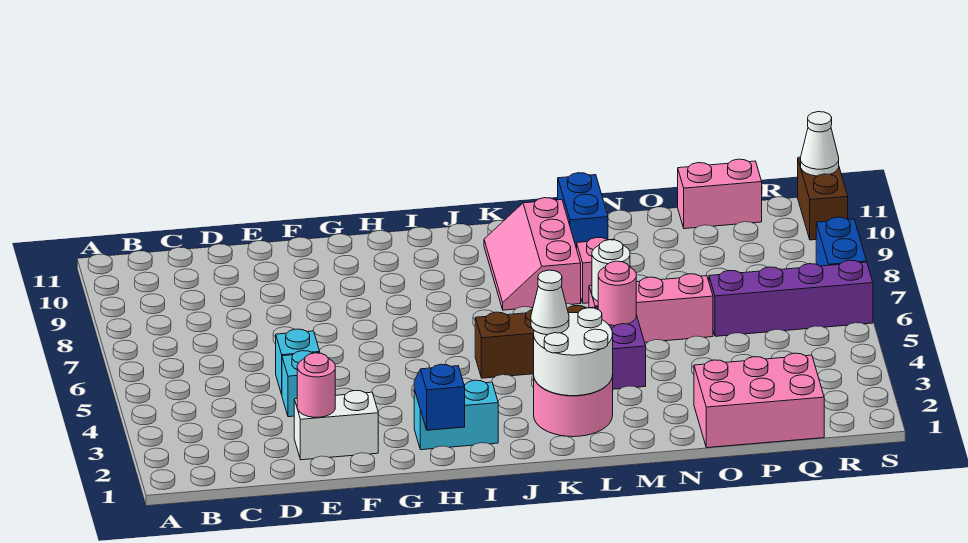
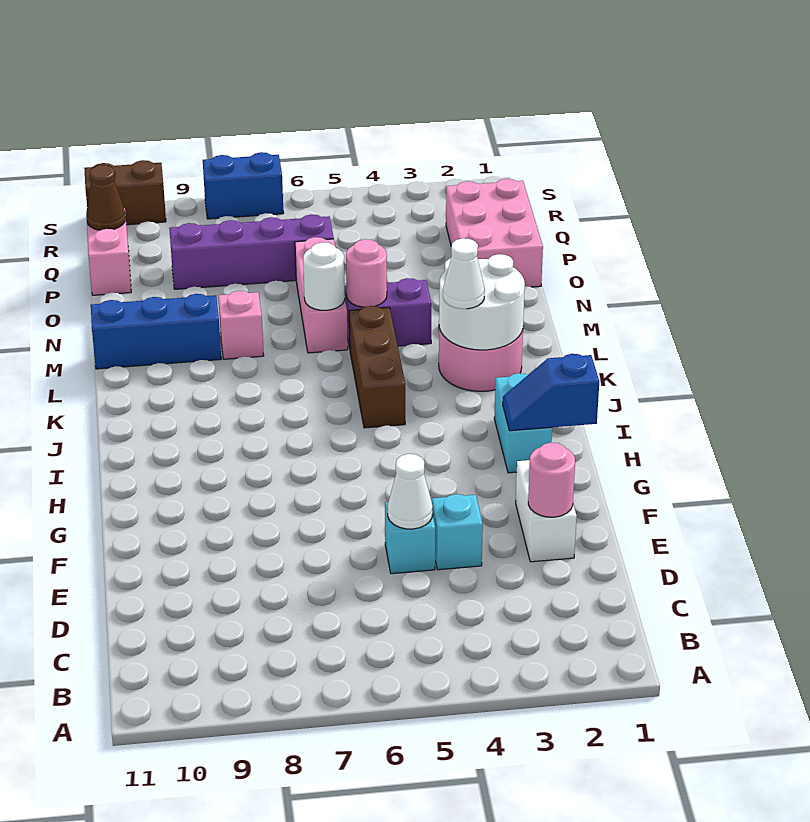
pink 2x3 slope [484,198,581,310] -> none
blue 1x2 brick [558,173,608,249] -> blue 1x3 brick [91,294,221,369]
purple 1x4 brick [709,260,873,336] -> purple 1x4 brick turned to [169,215,334,289]
none -> brown 1x1 cone [86,165,126,230]
white 1x1 cone [801,112,839,176] -> white 1x1 cone moved to [388,454,433,529]

